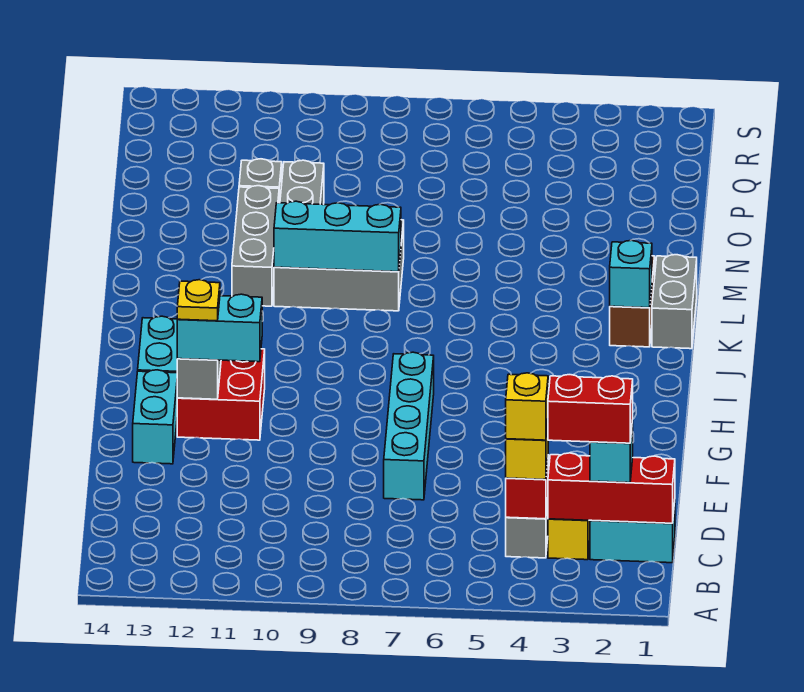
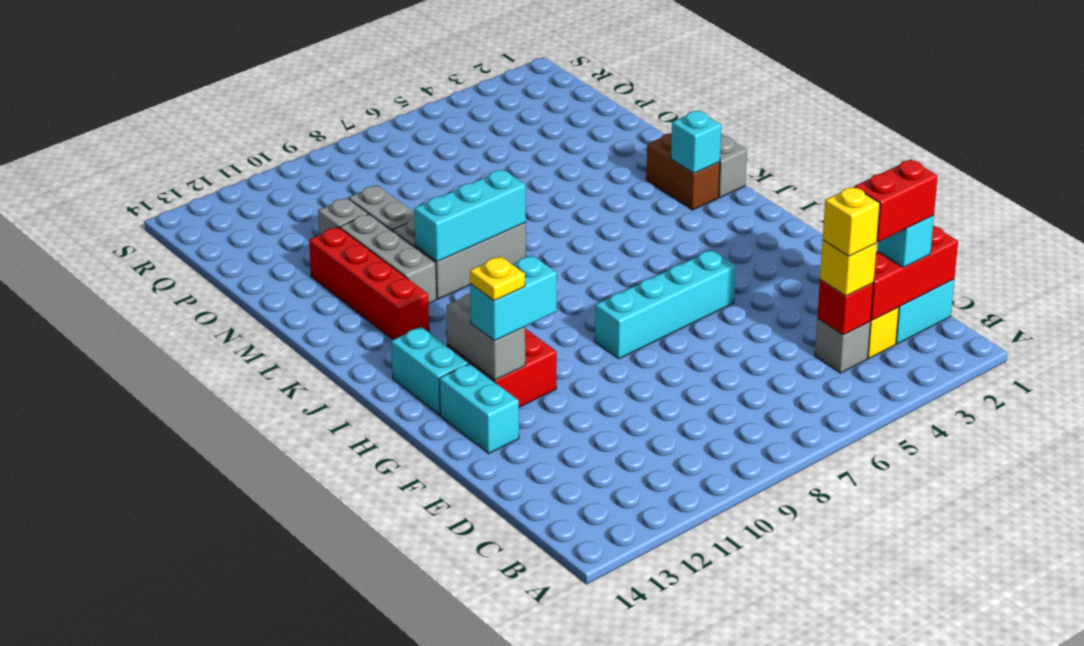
cyan 1x4 brick [384,352,434,500] -> cyan 1x4 brick turned to [595,250,736,359]
none -> red 1x4 brick [309,227,429,340]

